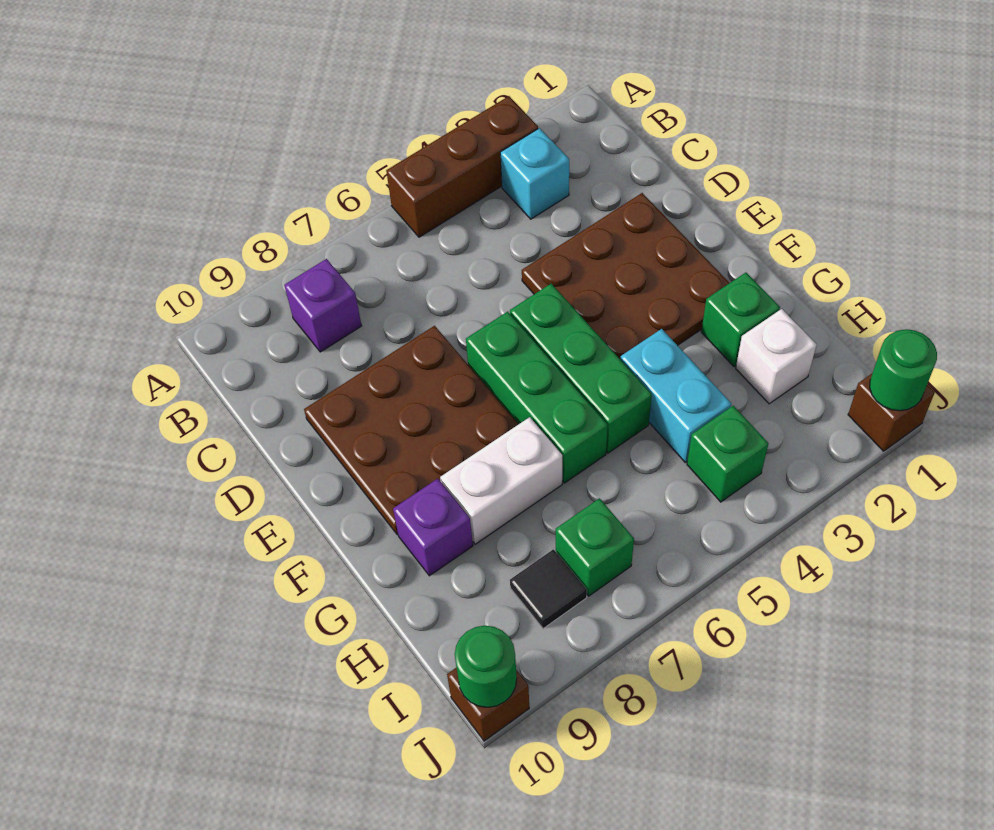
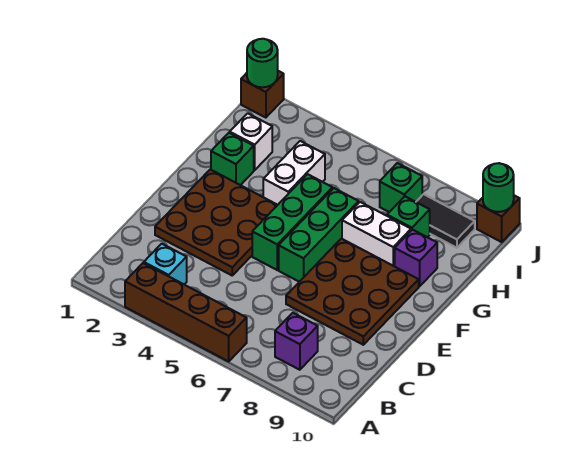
brown 1x3 brick [386,96,538,237] -> brown 1x4 brick [125,263,247,361]
cyan 1x2 brick [620,329,731,462] -> white 1x2 brick [263,141,325,205]
green 1x1 brick [687,406,768,502] -> green 1x1 brick moved to [387,196,430,237]
black 1x1 tile [510,549,587,629] -> black 1x2 tile [416,194,475,248]

